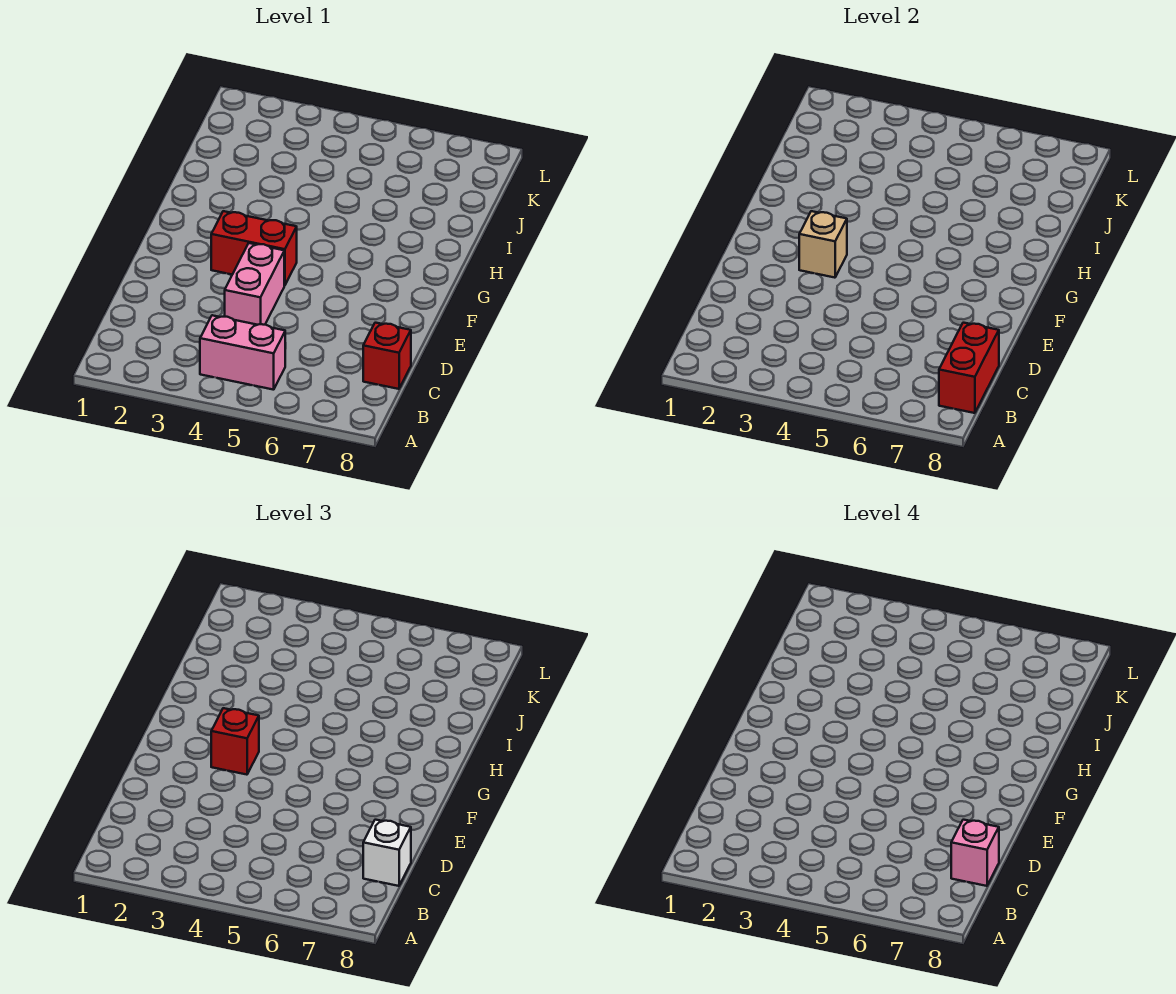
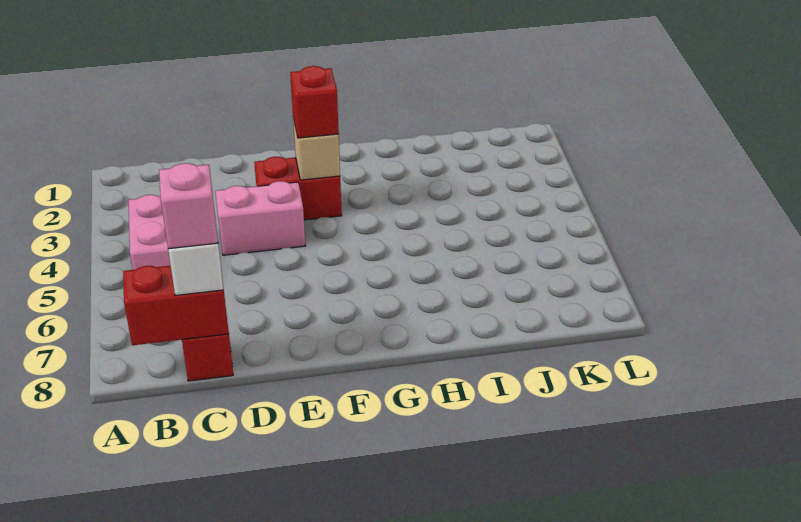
red 1x2 brick [211,211,297,285] -> red 1x2 brick turned to [254,157,342,220]

